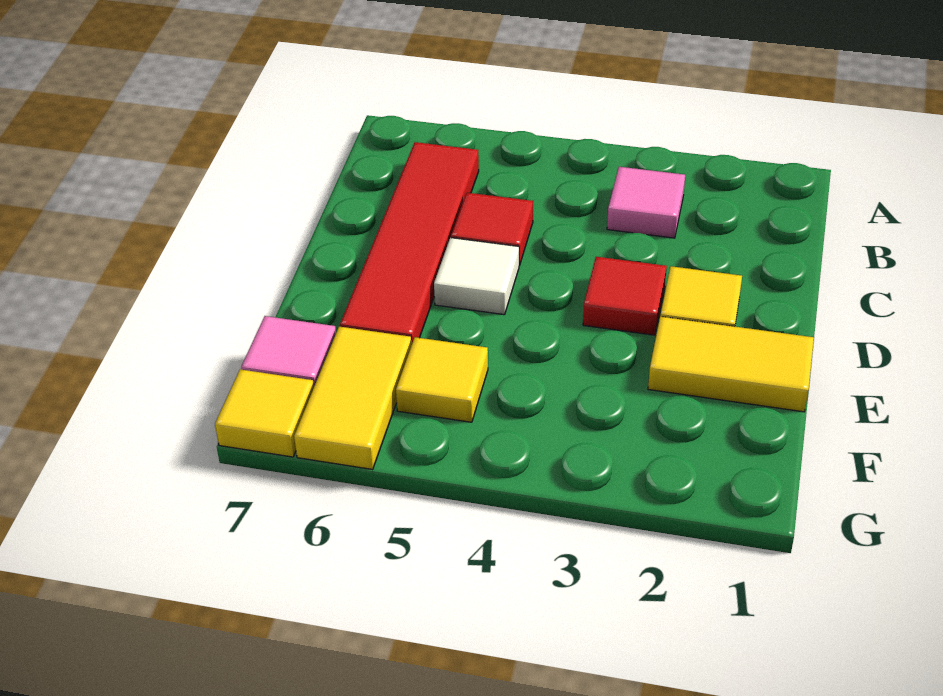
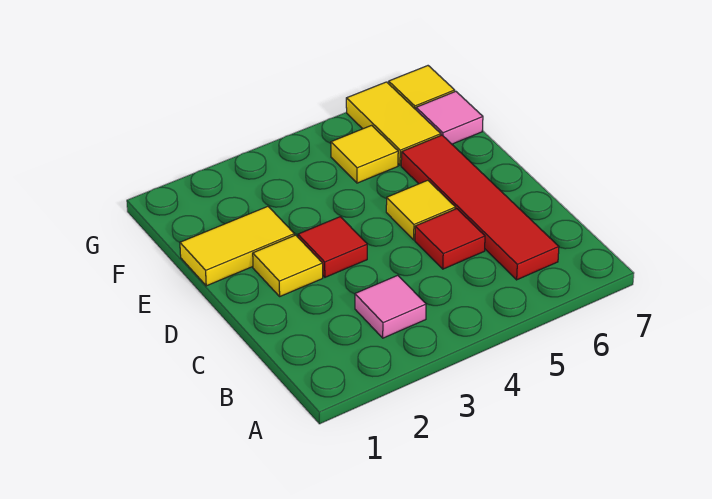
white 1x1 tile [434,238,519,315] -> yellow 1x1 tile [386,180,456,240]

